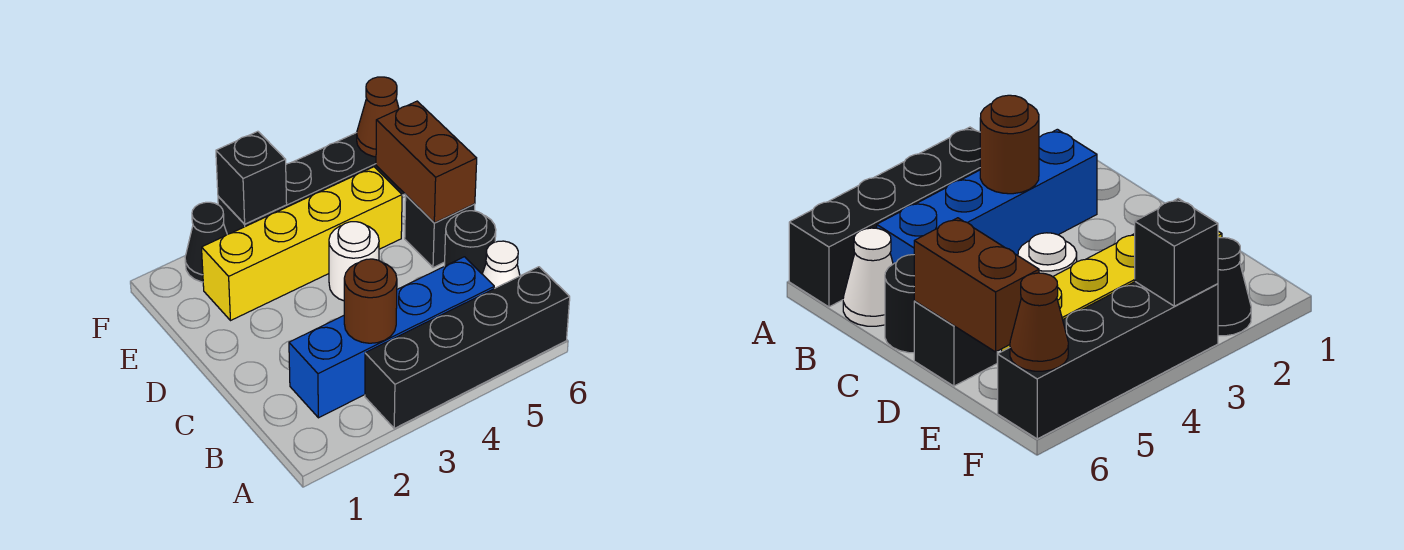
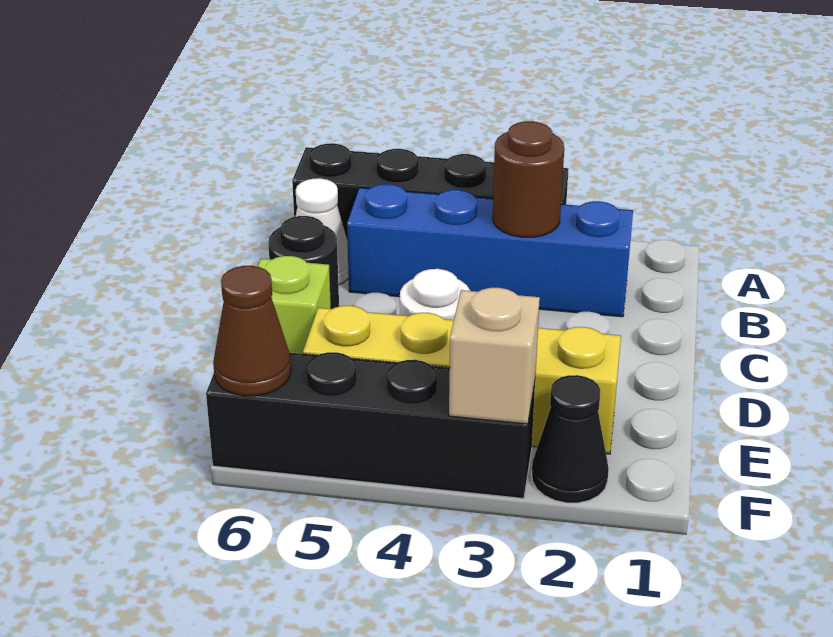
black 1x1 brick [405,195,475,268] -> lime 1x1 brick [257,256,331,354]
brown 1x2 brick [376,101,477,223] -> none
black 1x1 brick [216,131,287,224] -> tan 1x1 brick [449,288,540,424]

